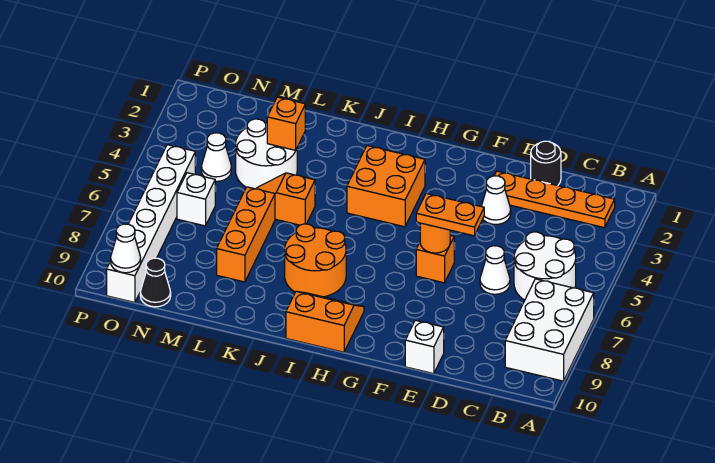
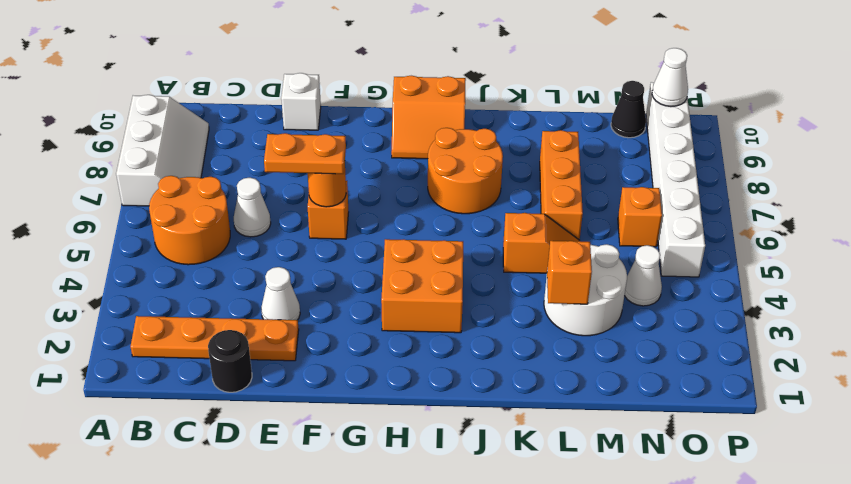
white 2x3 brick [505,279,594,381] -> white 2x3 slope [116,95,209,206]
white 2x2 round brick [514,232,576,300] -> orange 2x2 round brick [149,176,230,265]
white 1x1 brick [177,173,215,226] -> orange 1x1 brick [618,187,662,247]

